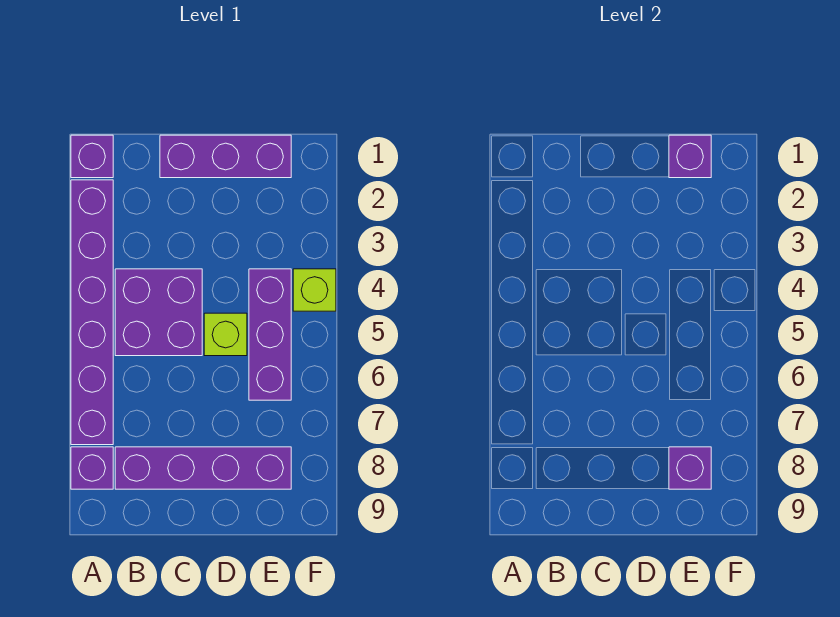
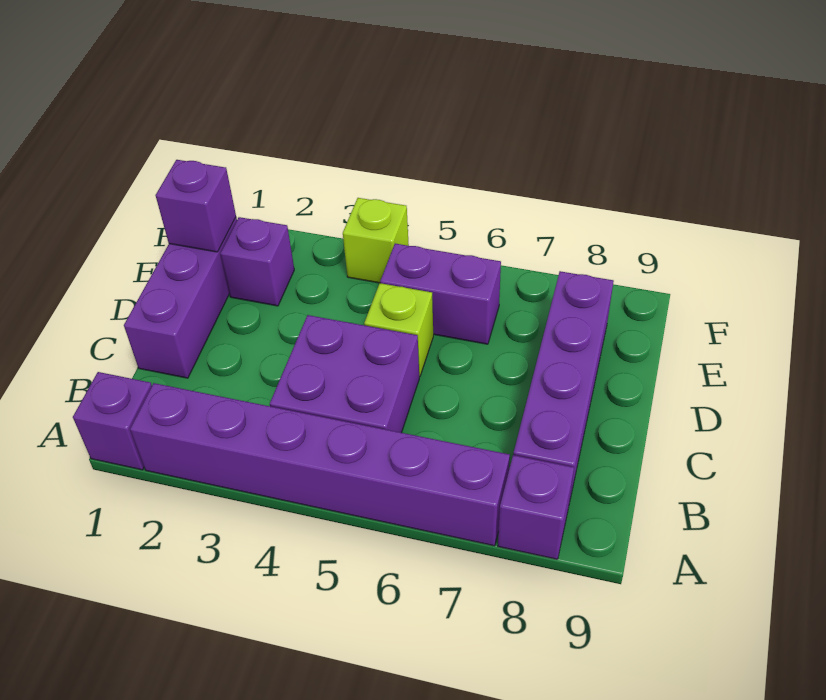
purple 1x3 brick [249,269,291,400] -> purple 1x2 brick [380,244,501,344]
purple 1x1 brick [669,447,711,489] -> purple 1x1 brick moved to [220,217,294,306]

